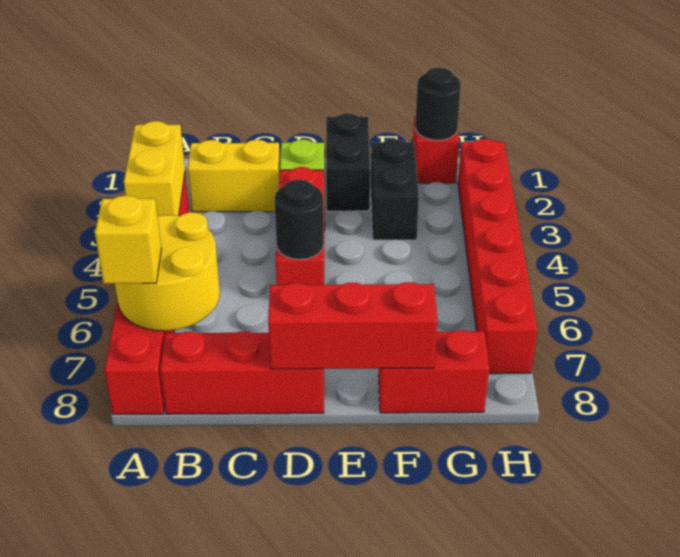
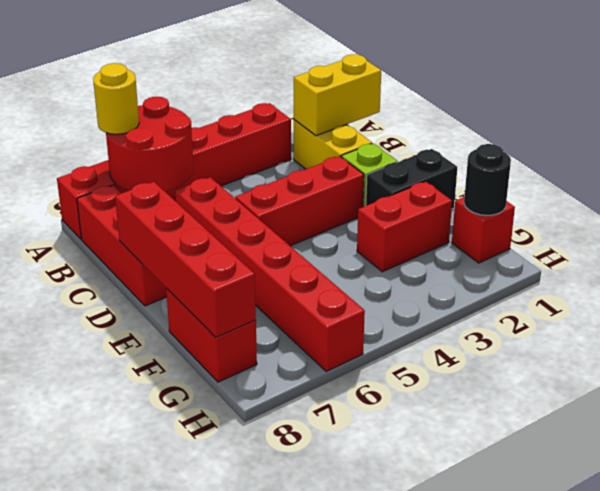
yellow 1x2 brick [124,121,185,216] -> yellow 1x2 brick moved to [294,54,381,136]
yellow 2x2 round brick [115,212,220,331] -> red 2x2 round brick [106,97,193,191]
yellow 1x1 brick [95,196,162,284] -> yellow 1x1 round brick [93,63,139,134]
black 1x1 round brick [275,180,324,260] -> none
red 1x3 brick [268,282,437,369] -> red 1x4 brick [115,182,256,337]
black 1x2 brick [371,139,419,240] -> red 1x2 brick [357,181,452,272]
red 1x6 brick [458,139,538,374] -> red 1x6 brick turned to [175,177,365,372]

